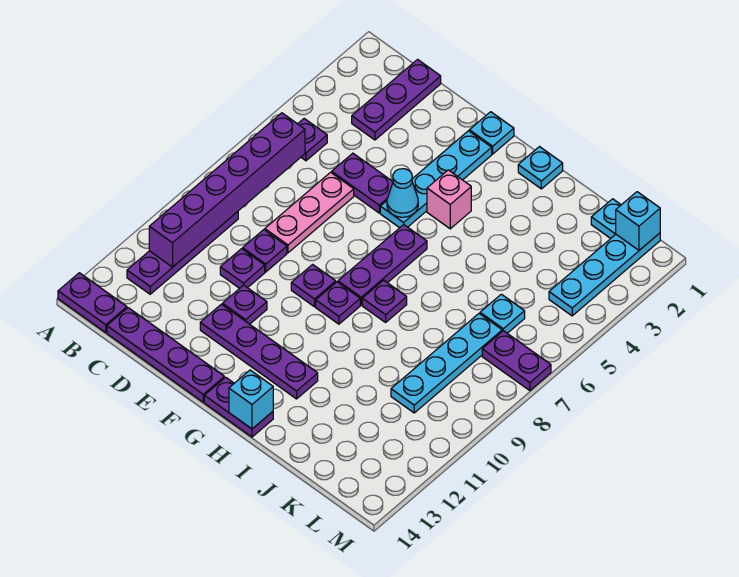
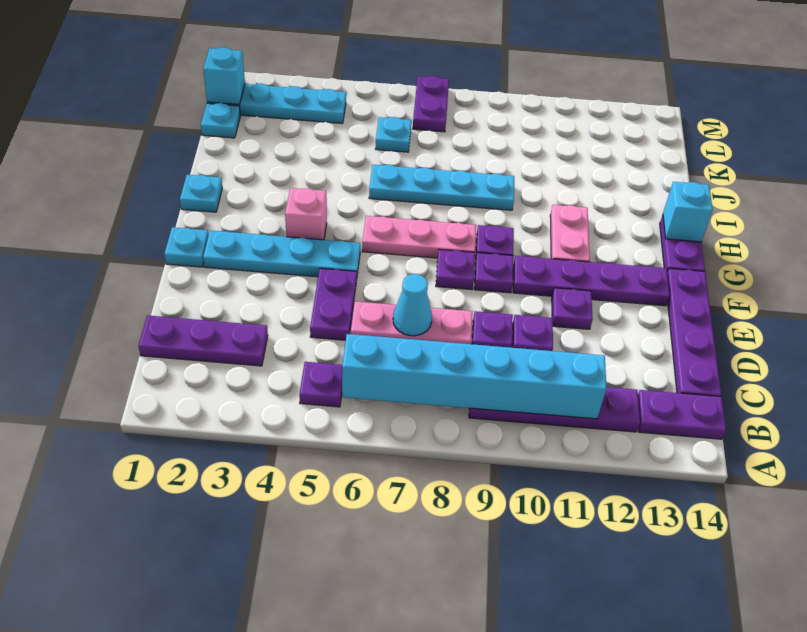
purple 1x2 plate [58,273,127,332] -> purple 1x2 plate turned to [638,390,726,439]
purple 1x6 brick [149,113,305,267] -> cyan 1x6 brick [342,334,607,419]
purple 1x4 plate [200,304,318,399] -> purple 1x4 plate turned to [513,256,670,306]
cyan 1x1 cone [387,169,418,217] -> cyan 1x1 cone moved to [393,274,432,336]
purple 1x3 plate [338,225,427,305] -> pink 1x3 plate [362,216,476,258]
none -> pink 1x2 plate [550,205,590,262]
purple 1x1 plate [362,280,407,322] -> purple 1x1 plate moved to [436,249,475,290]
cyan 1x4 plate [391,314,502,413] -> cyan 1x4 plate moved to [369,165,514,210]

